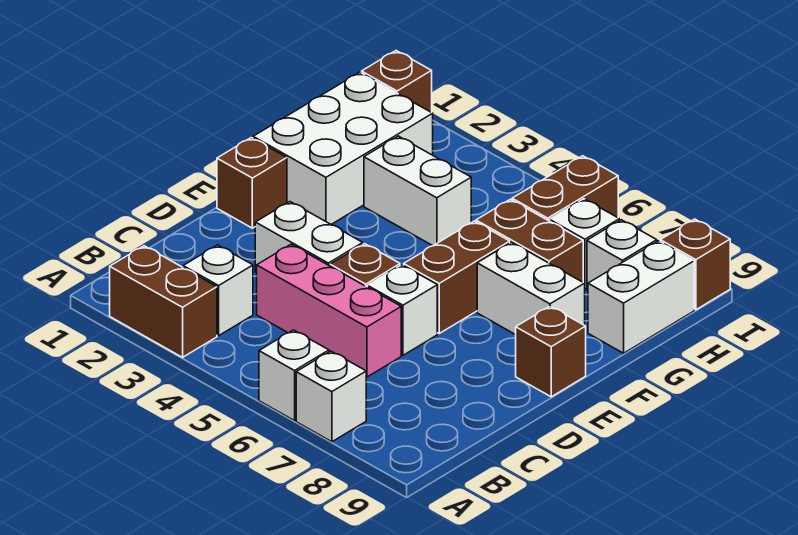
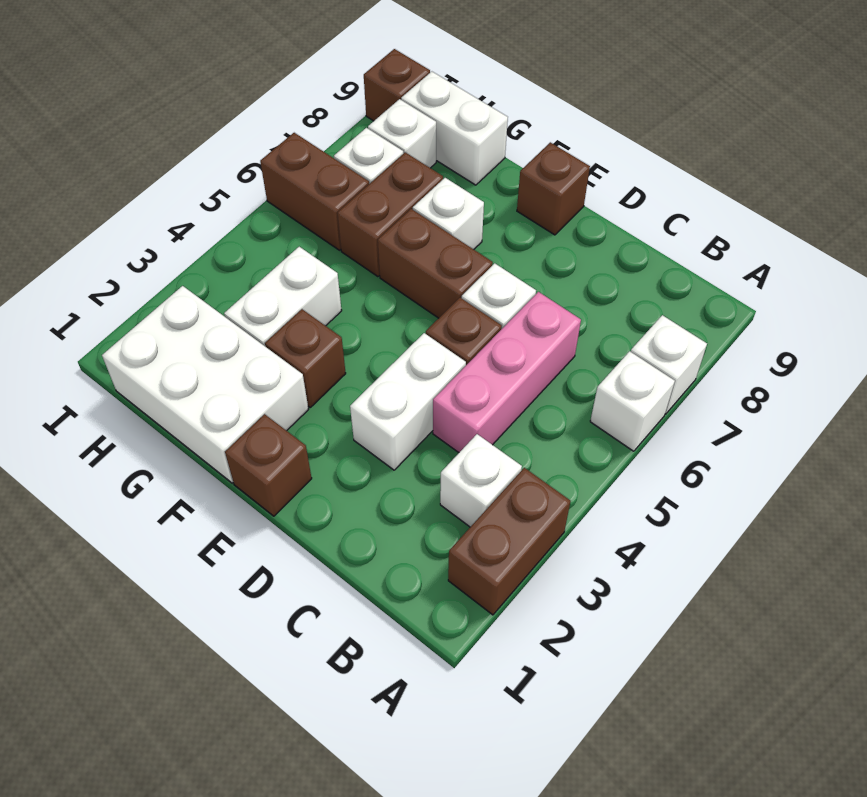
white 1x2 brick [477,242,585,335] -> white 1x1 brick [413,178,484,249]
brown 1x1 brick [362,51,432,112] -> brown 1x1 brick moved to [265,309,346,407]

